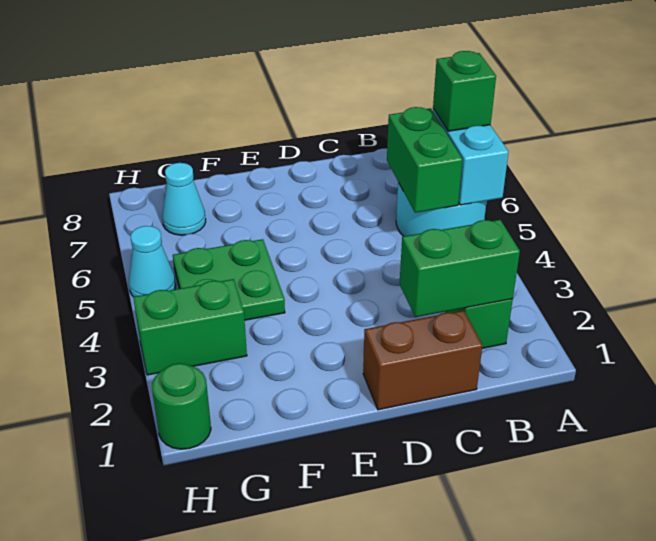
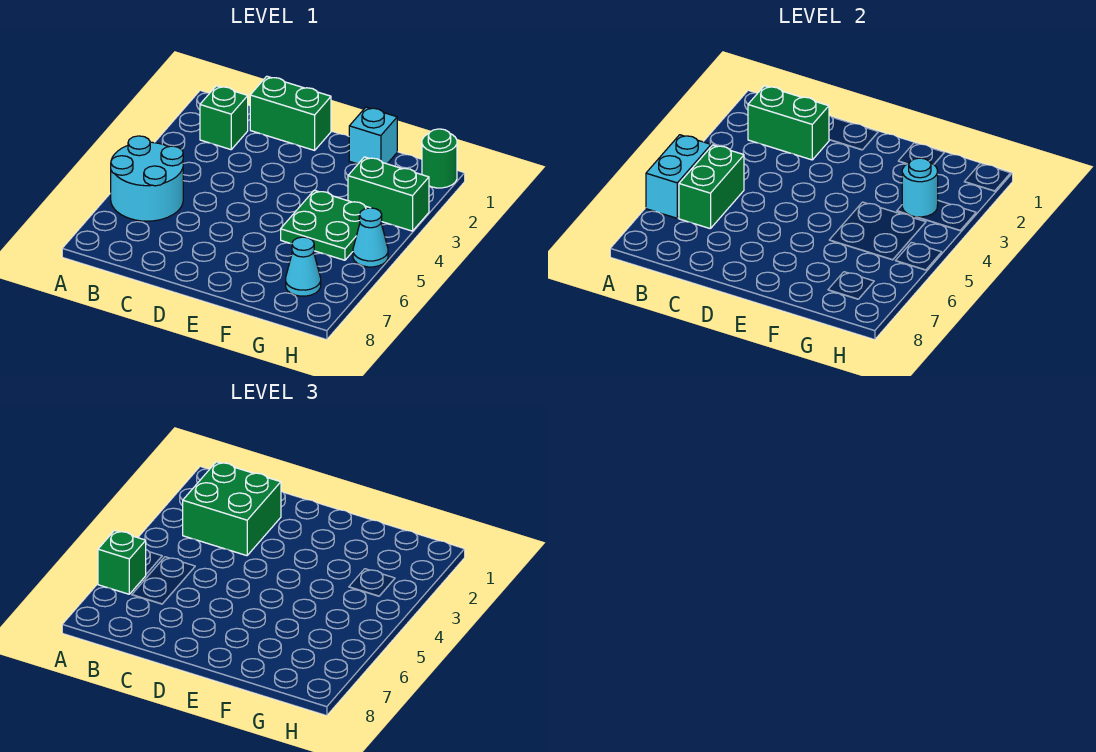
none -> green 2x2 brick [183,462,281,556]
brown 1x2 brick [363,310,482,410] -> green 1x2 brick [250,76,331,150]
none -> cyan 1x1 brick [349,107,397,164]
none -> cyan 1x1 round brick [902,158,938,217]

